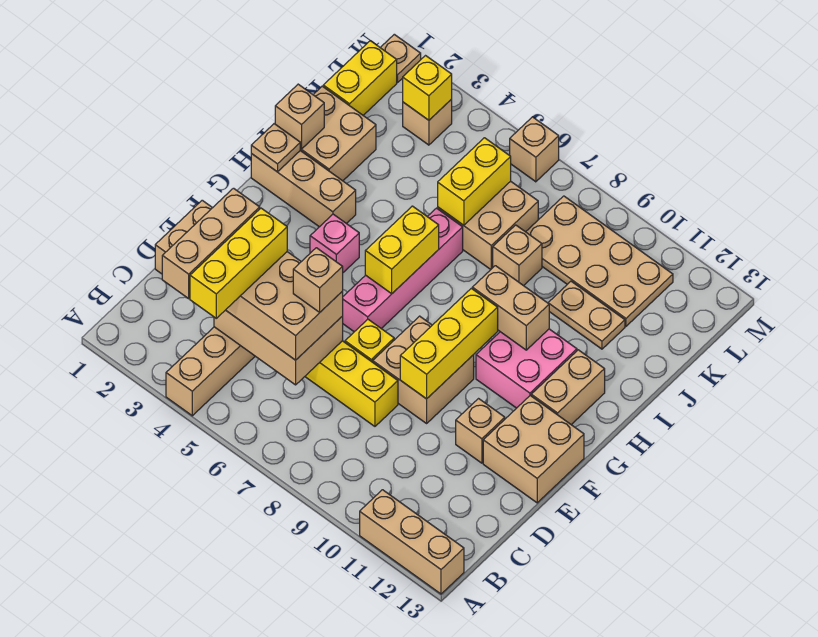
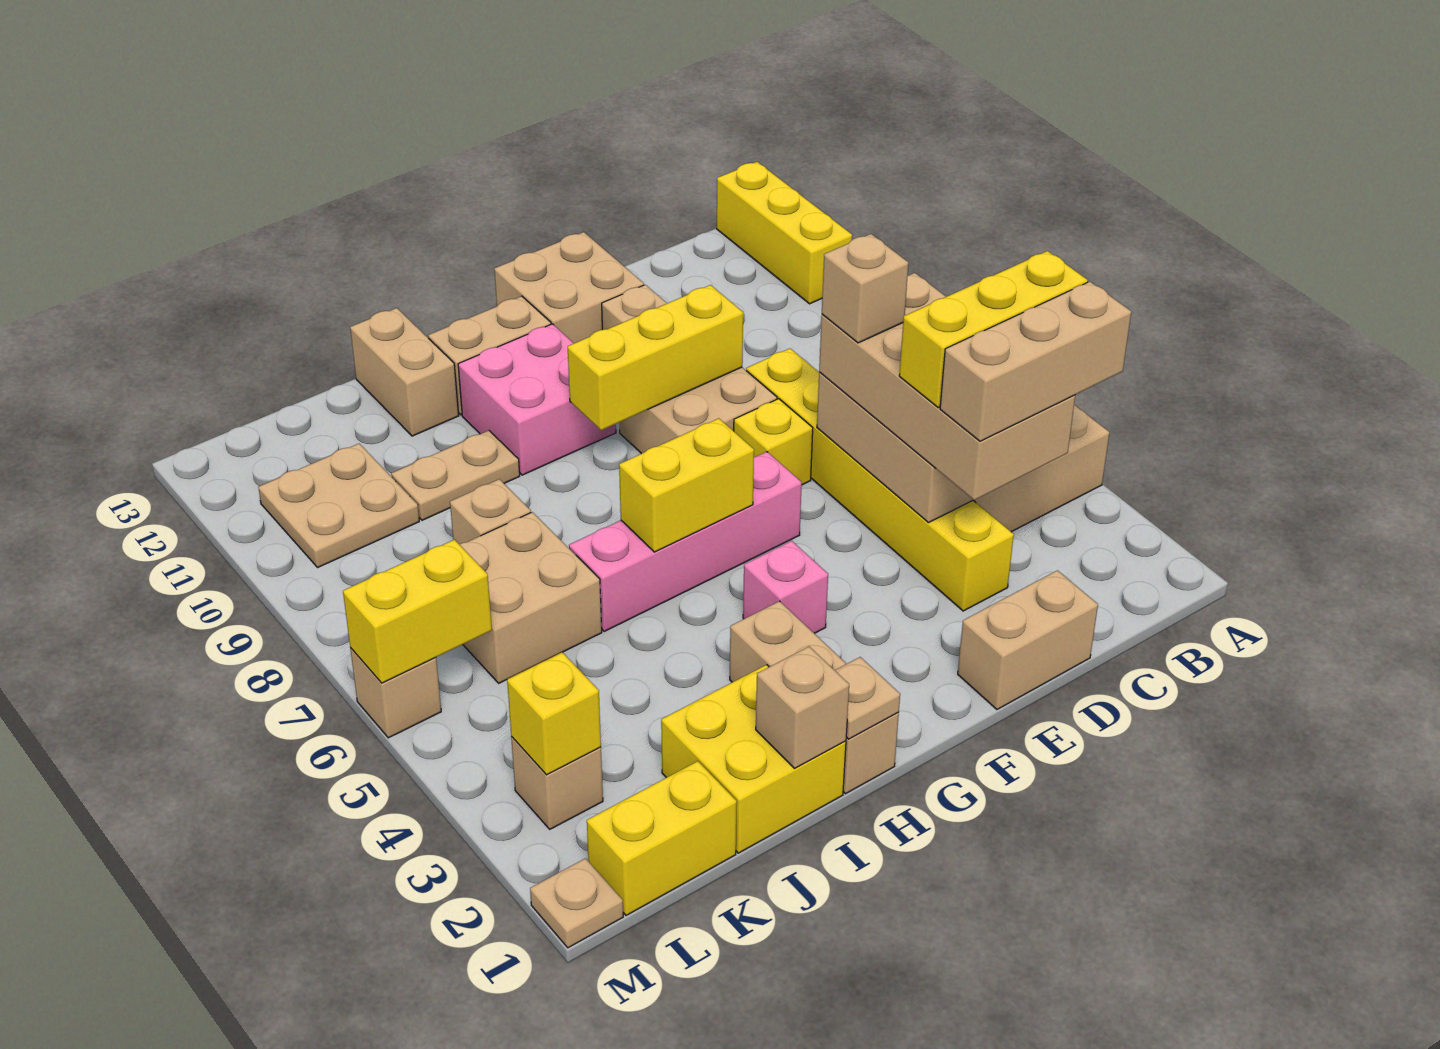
tan 1x3 brick [360,490,464,594] -> yellow 1x3 brick [717,162,852,304]
tan 1x2 brick [472,266,549,350] -> tan 1x2 brick moved to [350,308,459,436]
tan 2x2 brick [300,86,376,181] -> yellow 2x2 brick [661,665,846,853]
yellow 1x2 brick [438,138,511,225] -> yellow 1x2 brick moved to [343,540,492,683]
tan 1x2 plate [548,281,625,349] -> tan 1x2 plate turned to [391,430,520,520]
tan 2x4 plate [526,196,673,326] -> tan 2x2 plate [258,444,419,567]

